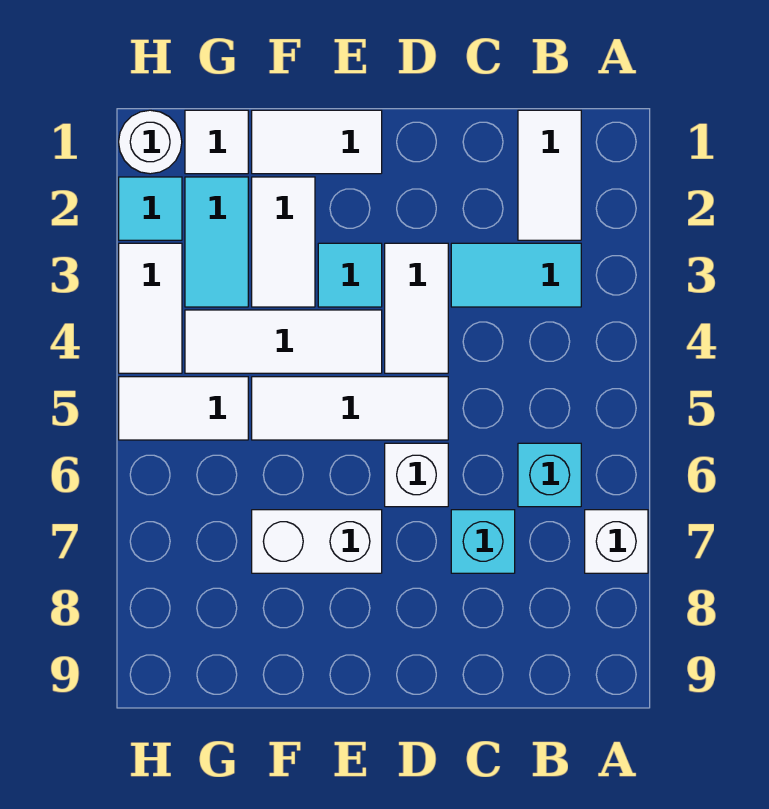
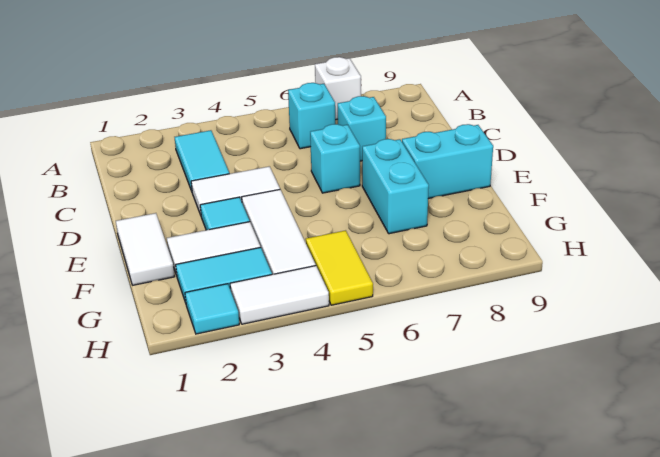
white 1x2 tile [518,110,581,240] -> none
white 1x3 tile [252,377,448,440] -> none
white 1x1 brick [385,443,448,507] -> cyan 1x1 brick [310,124,360,193]
white 1x2 brick [252,510,382,573] -> cyan 1x2 brick [362,139,429,234]
none -> cyan 1x2 brick [402,124,493,199]
white 1x1 tile [185,110,248,174] -> none
white 1x2 tile [119,377,248,440] -> yellow 1x2 tile [306,230,373,305]
white 1x1 round brick [119,110,182,174] -> none

